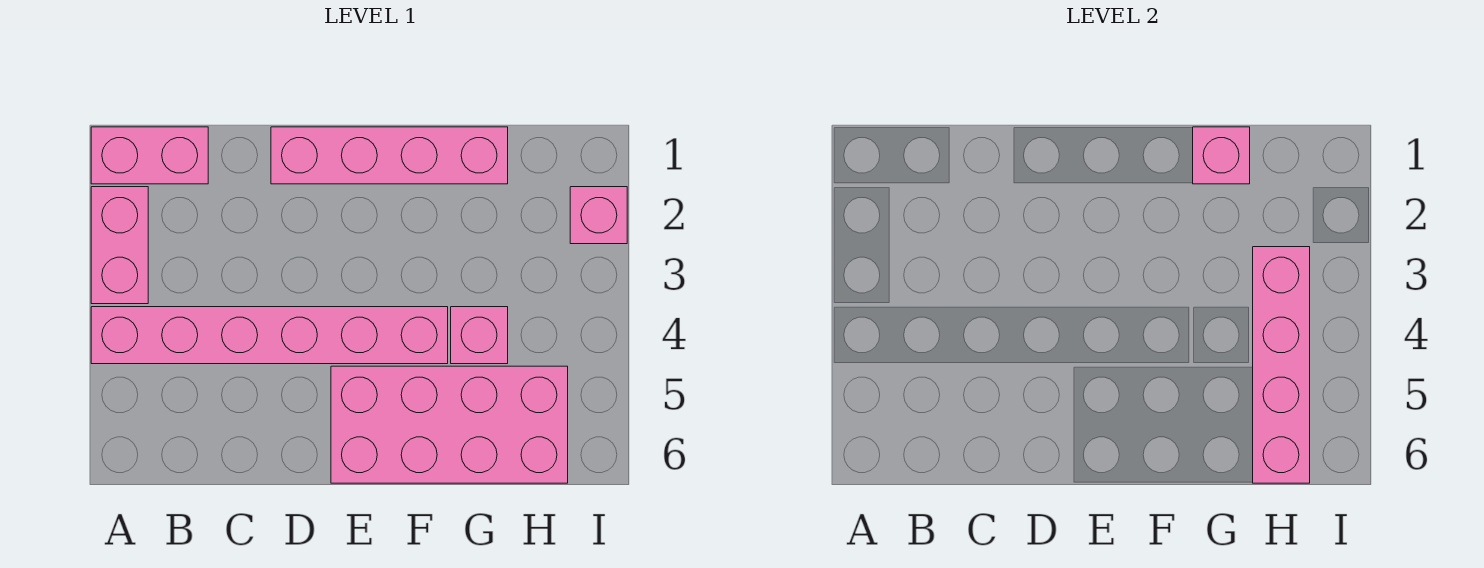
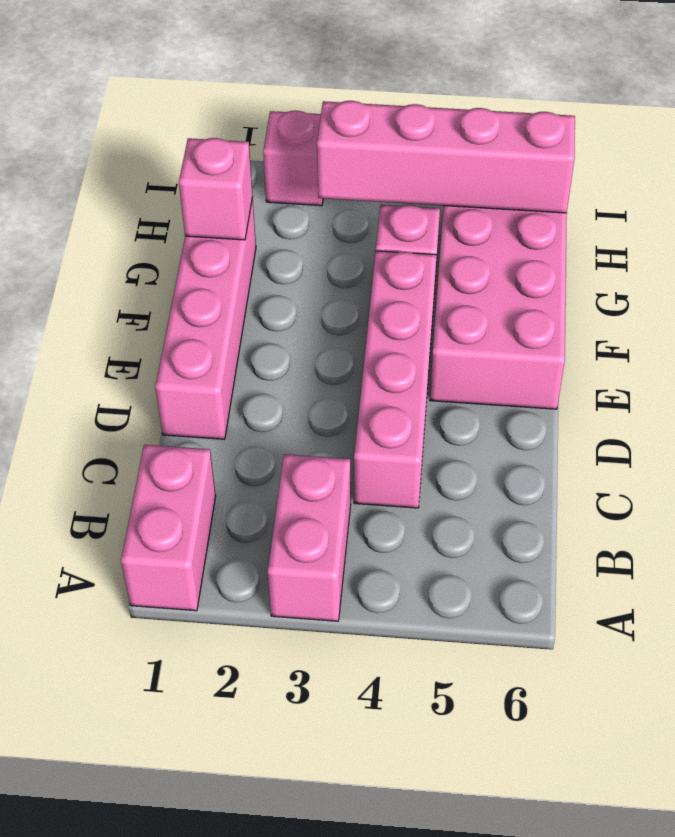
pink 1x2 brick [91,187,148,304] -> pink 1x2 brick turned to [268,454,351,621]
pink 1x6 brick [91,307,448,364] -> pink 1x4 brick [354,251,437,508]

